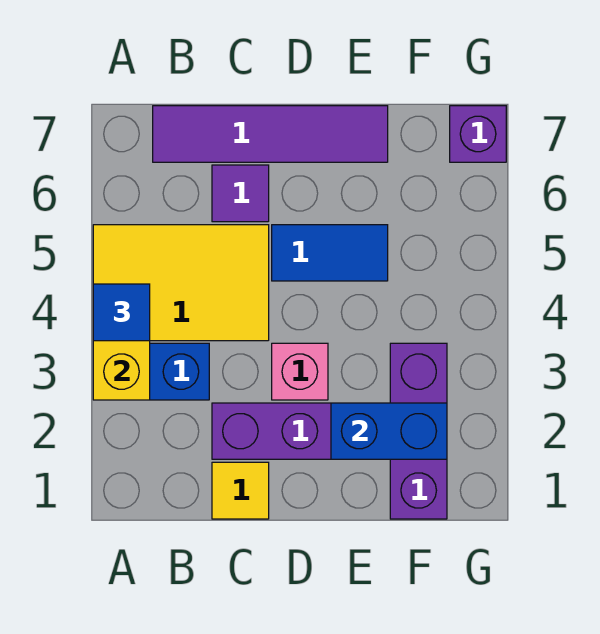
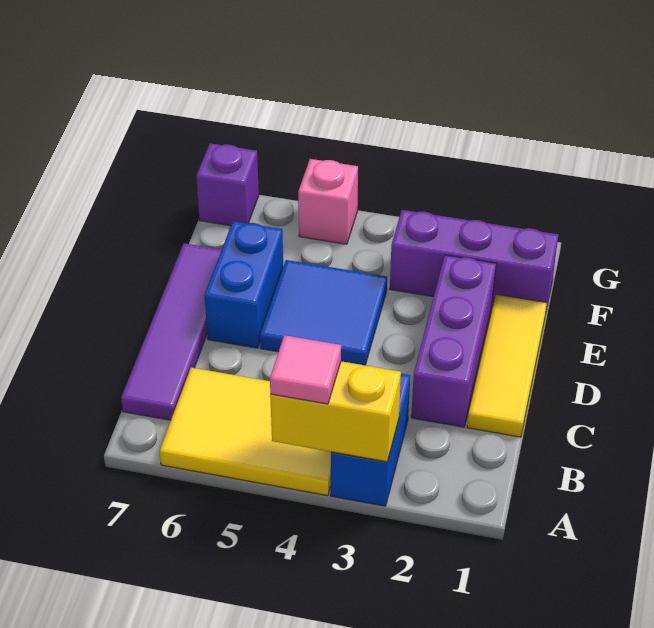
yellow 2x3 tile [93,225,269,341] -> yellow 2x3 tile turned to [160,368,331,496]
blue 1x1 tile [93,284,150,341] -> pink 1x1 tile [270,335,341,404]
yellow 1x1 tile [212,462,269,519] -> yellow 1x3 tile [467,294,547,437]
purple 1x1 tile [212,165,269,222] -> none
pink 1x1 brick [272,343,328,400] -> pink 1x1 brick moved to [298,159,358,244]
blue 1x2 tile [272,225,388,281] -> blue 2x2 tile [260,260,387,365]
blue 1x2 brick [331,403,447,459] -> blue 1x2 brick moved to [204,221,283,348]

